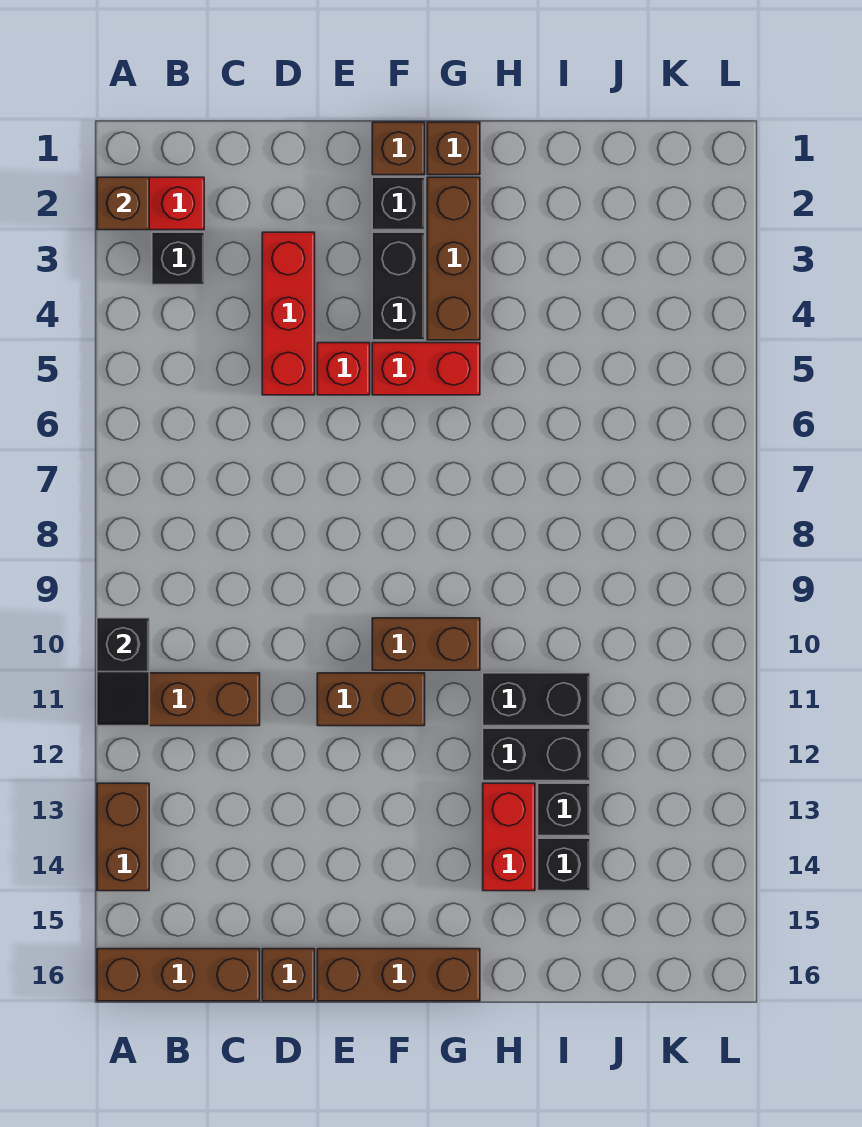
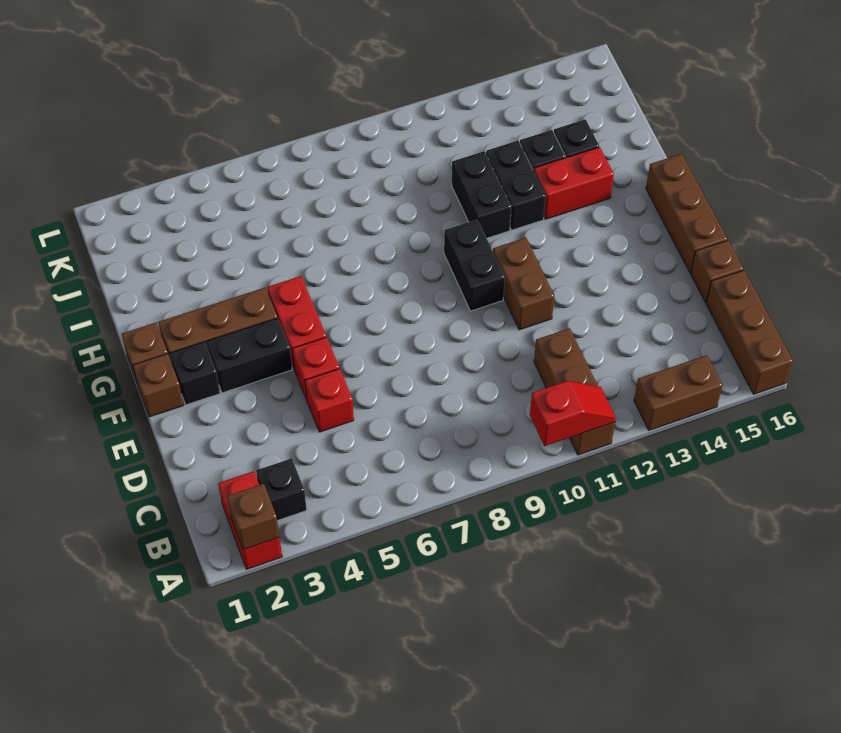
black 1x2 slope [97,618,149,726] -> red 1x2 slope [530,381,616,446]
red 1x3 brick [262,232,315,395] -> red 1x1 brick [305,369,354,432]
brown 1x2 brick [372,618,480,670] -> black 1x2 brick [444,220,505,311]

